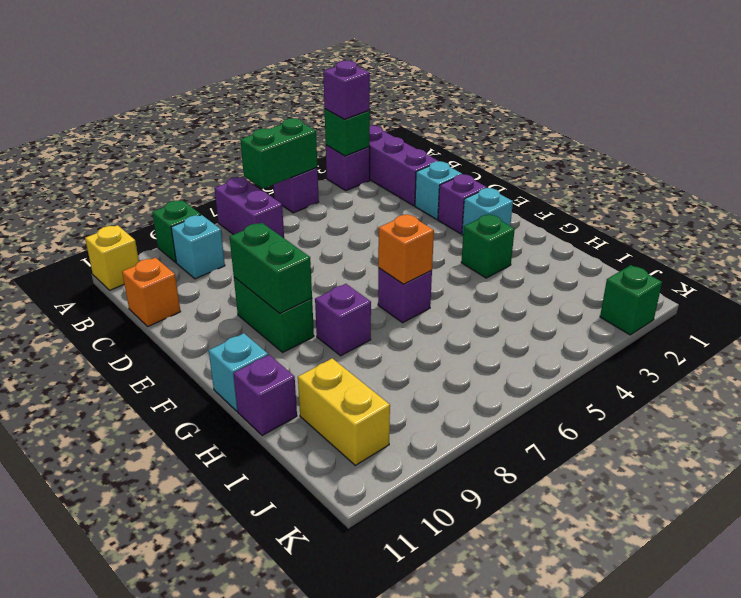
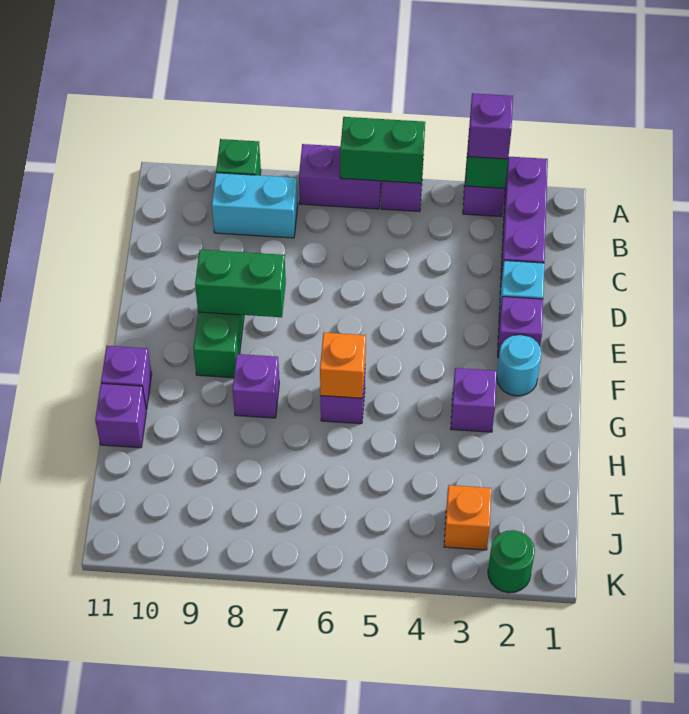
purple 1x2 brick [214,177,284,238] -> purple 1x2 brick turned to [299,144,381,209]
yellow 1x1 brick [85,225,139,290] -> none
cyan 1x1 brick [171,215,225,279] -> cyan 1x2 brick [212,173,298,238]
orange 1x1 brick [122,258,181,326] -> orange 1x1 brick moved to [444,485,491,550]
green 1x2 brick [230,223,312,313] -> green 1x2 brick turned to [195,250,286,317]
cyan 1x1 brick [462,188,513,235] -> cyan 1x1 round brick [497,335,541,396]
green 1x1 brick [461,214,515,278] -> purple 1x1 brick [451,368,497,432]
cyan 1x1 brick [209,333,268,411] -> purple 1x1 brick [101,346,152,409]
yellow 1x2 brick [298,358,390,465] -> none
green 1x1 brick [600,265,662,335] -> green 1x1 round brick [488,530,535,593]

